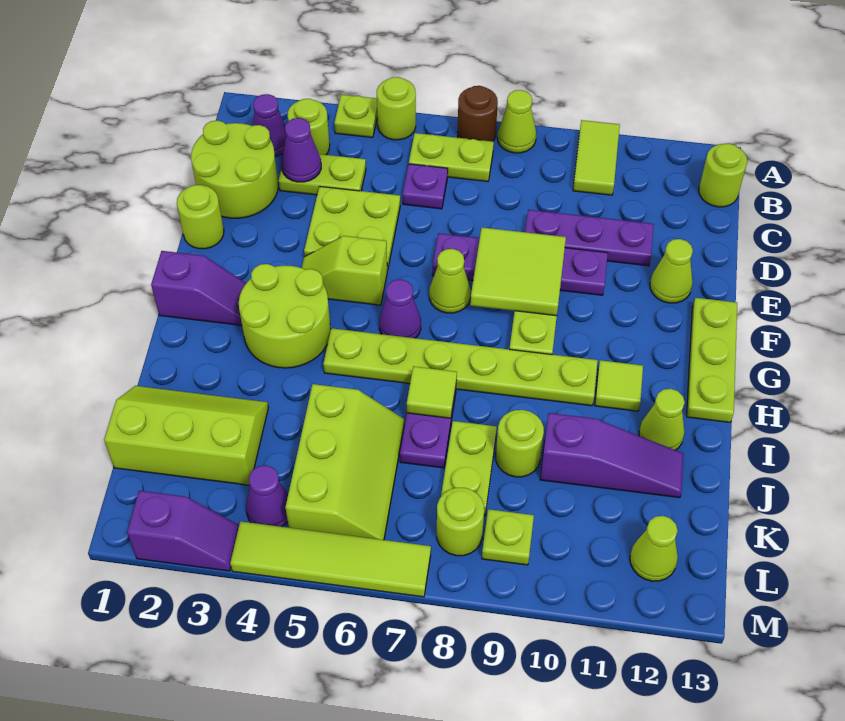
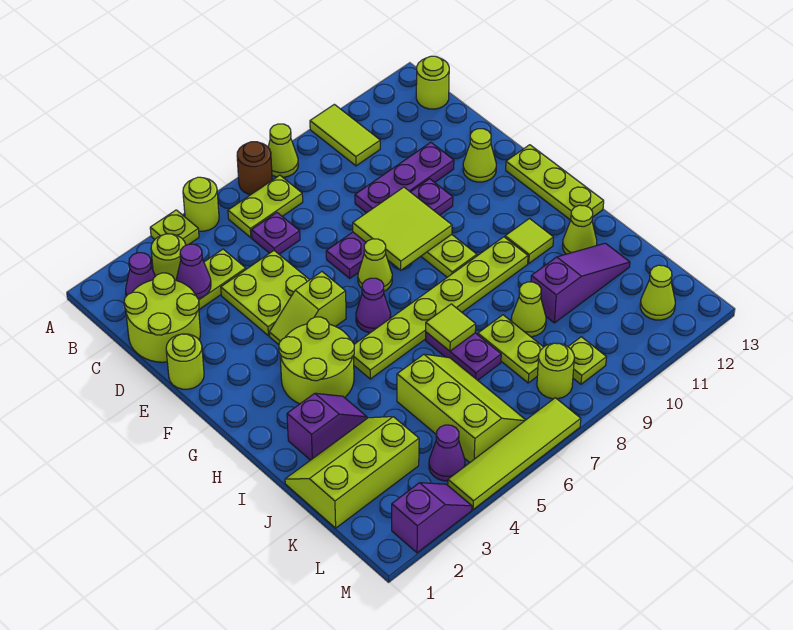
purple 1x2 slope [151,251,246,325] -> purple 1x2 slope moved to [287,393,367,460]
lime 1x1 round brick [496,410,544,477] -> lime 1x1 cone [511,282,546,337]

